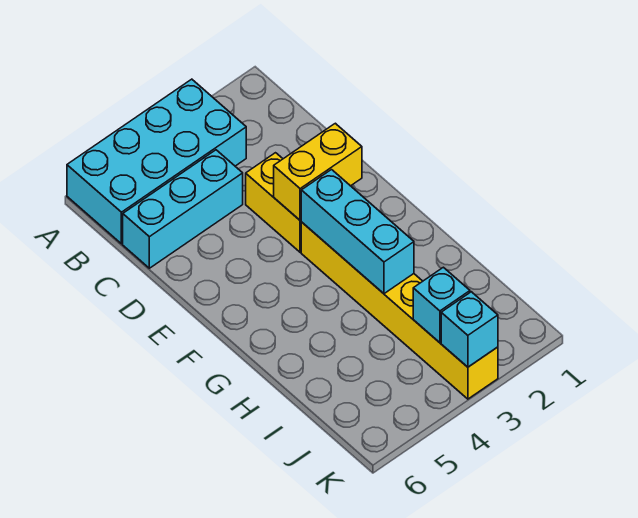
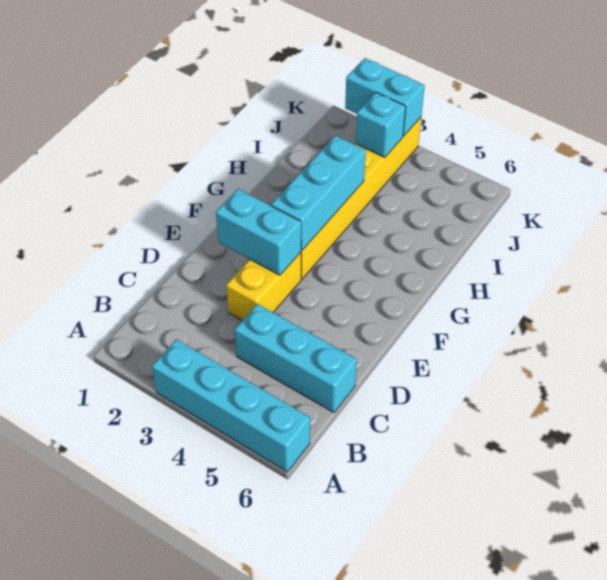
cyan 2x4 brick [67,79,246,244] -> cyan 1x4 brick [152,339,310,472]
yellow 1x2 brick [274,123,362,220] -> cyan 1x2 brick [216,189,301,275]
cyan 1x1 brick [441,292,498,367] -> cyan 1x2 brick [345,58,425,136]

